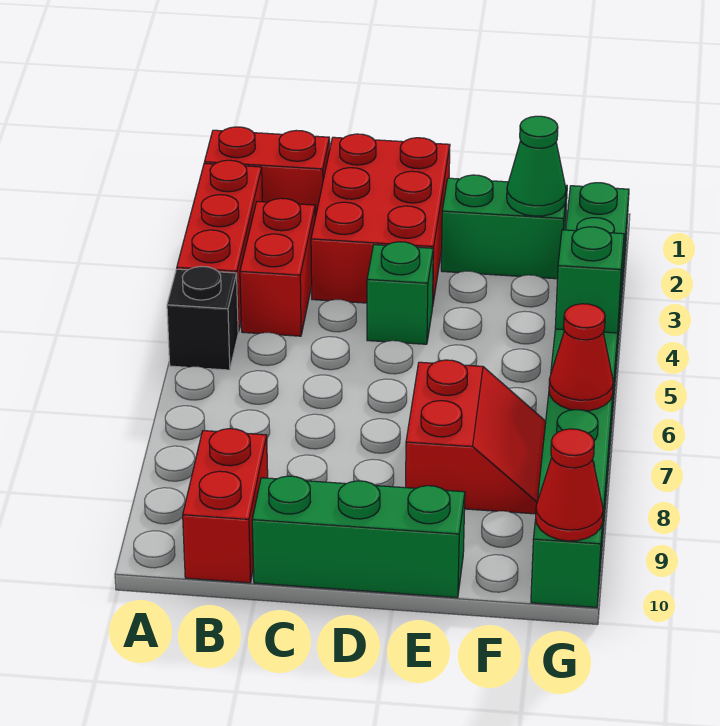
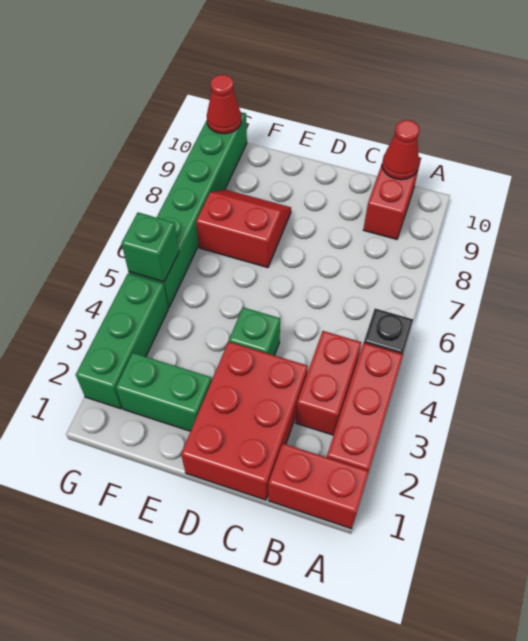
green 1x3 brick [252,476,465,598] -> none
red 2x2 slope [406,360,546,514] -> red 2x2 slope turned to [196,189,291,268]
green 1x1 cone [507,116,566,216] -> none
red 1x1 cone [549,304,613,411] -> red 1x1 cone moved to [382,120,419,180]

